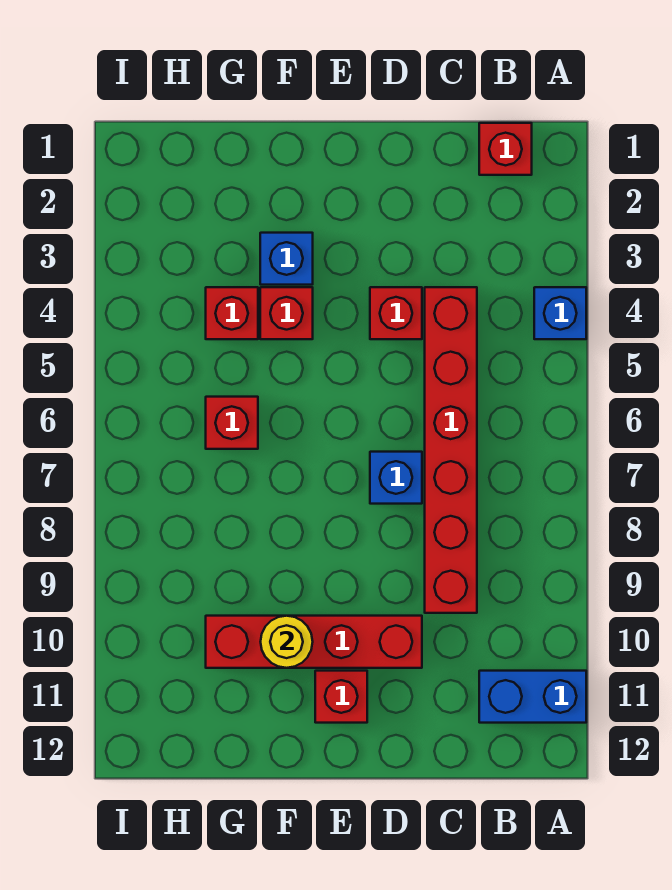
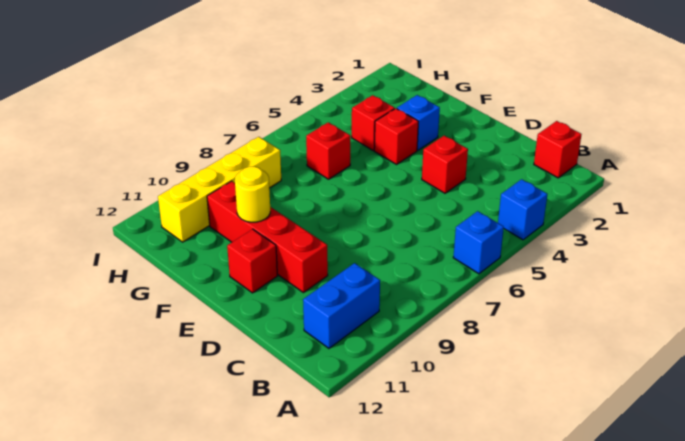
blue 1x2 brick [479,671,586,723] -> blue 1x2 brick turned to [303,263,380,348]
red 1x6 brick [425,287,477,613] -> none
blue 1x1 brick [370,452,422,504] -> blue 1x1 brick moved to [453,211,504,274]
none -> yellow 1x4 brick [158,137,281,242]

